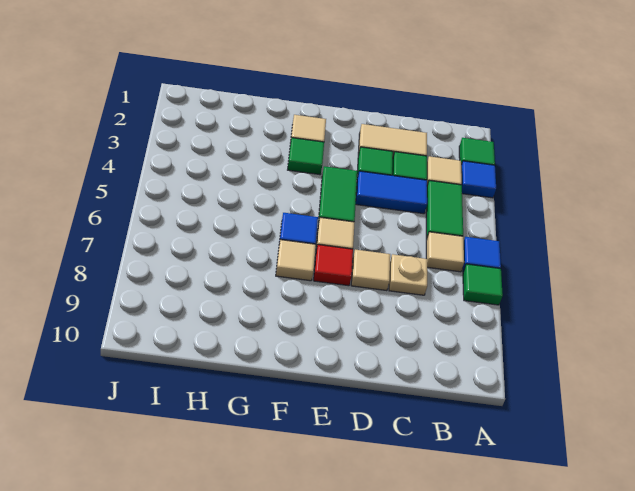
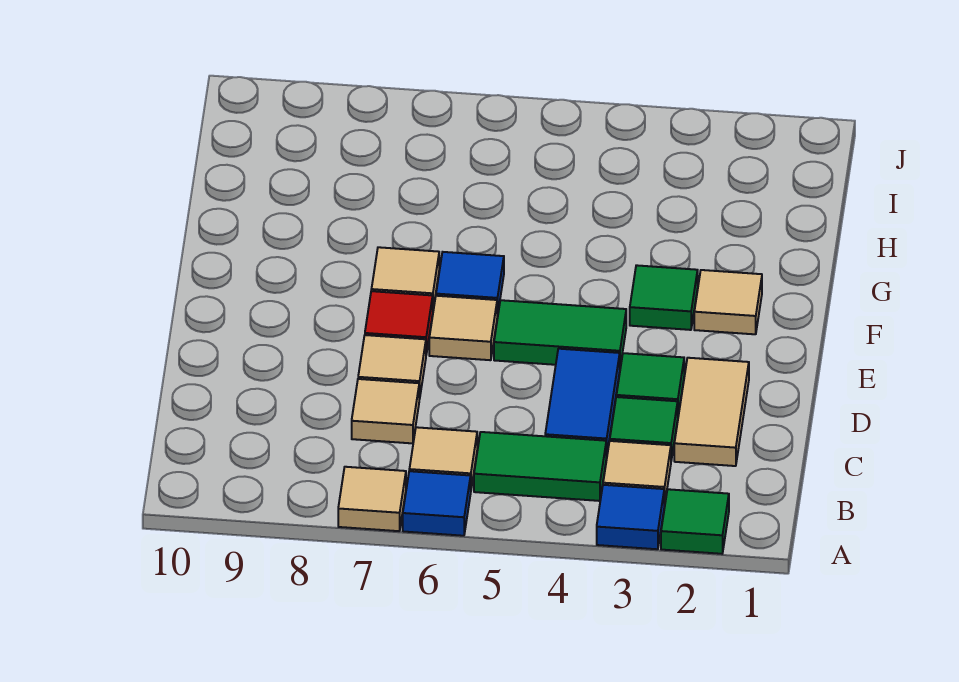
green 1x1 tile [463,264,503,305] -> tan 1x1 tile [338,467,406,531]
tan 1x1 plate [389,254,427,295] -> tan 1x1 tile [352,379,419,443]

